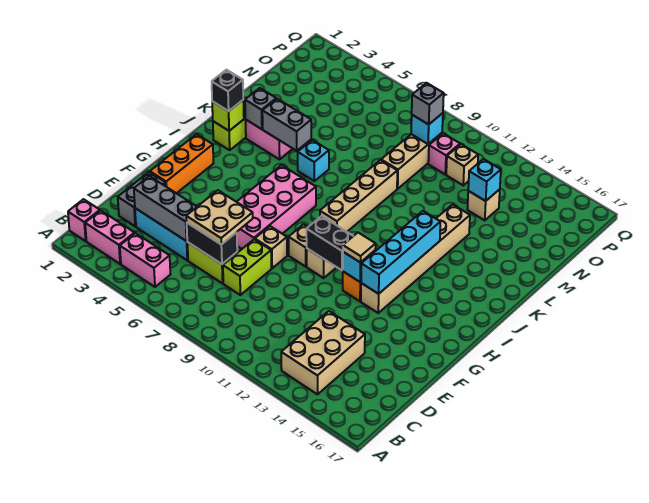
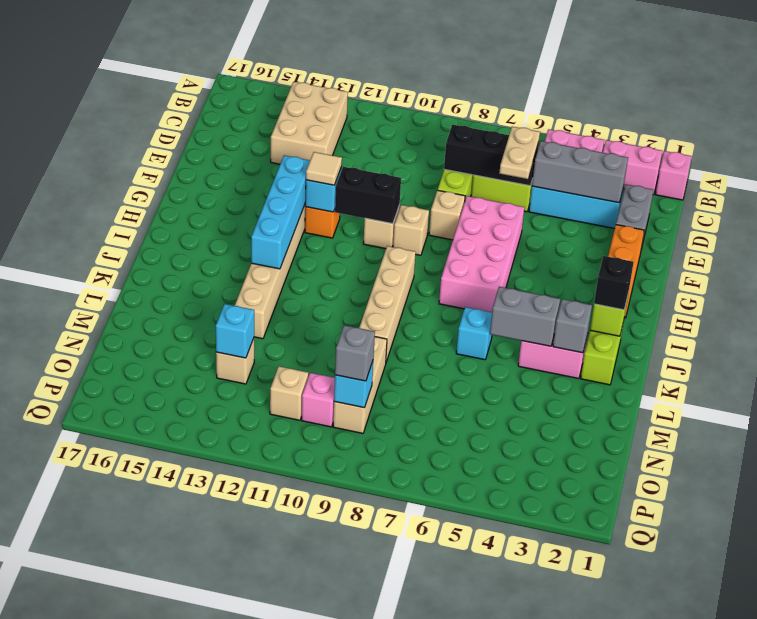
black 1x2 brick [187,223,237,264] -> black 1x3 brick [444,124,539,186]
tan 2x2 plate [186,190,253,245] -> tan 1x2 plate [499,127,540,179]

